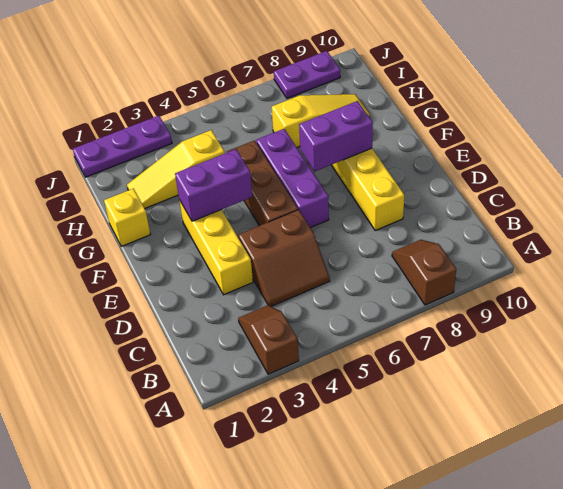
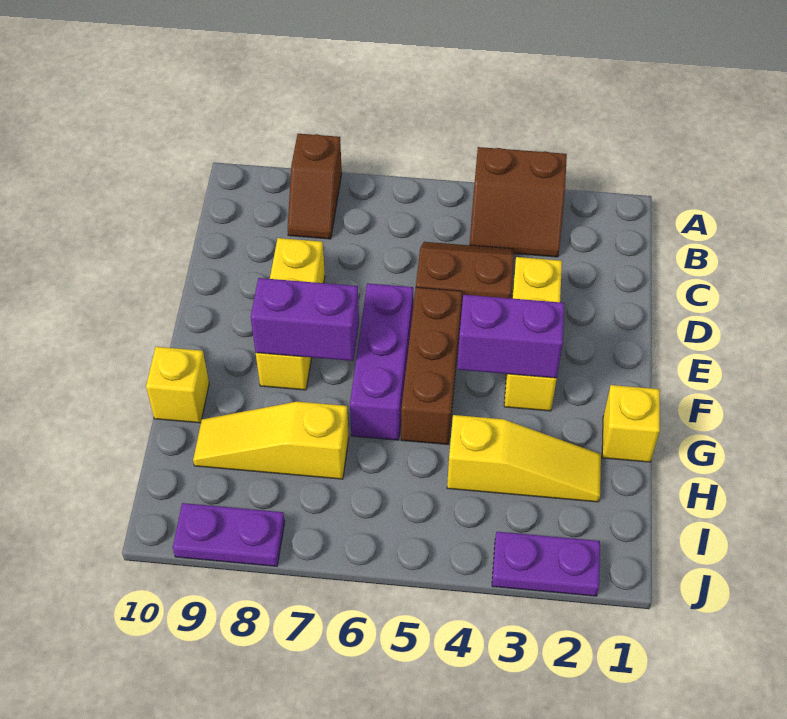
brown 1x2 slope [238,305,299,374] -> brown 2x2 slope [469,147,567,257]
none -> yellow 1x1 brick [146,347,209,423]
purple 1x3 plate [73,116,172,177] -> purple 1x2 plate [492,532,600,596]

